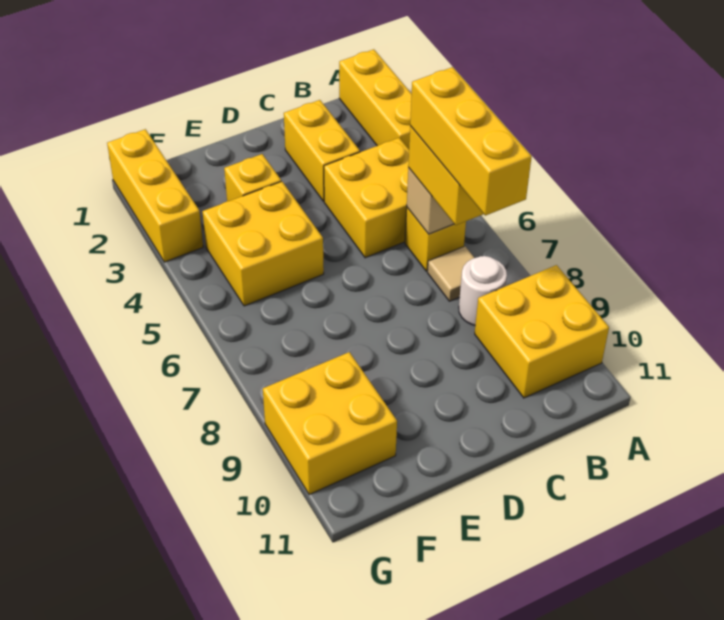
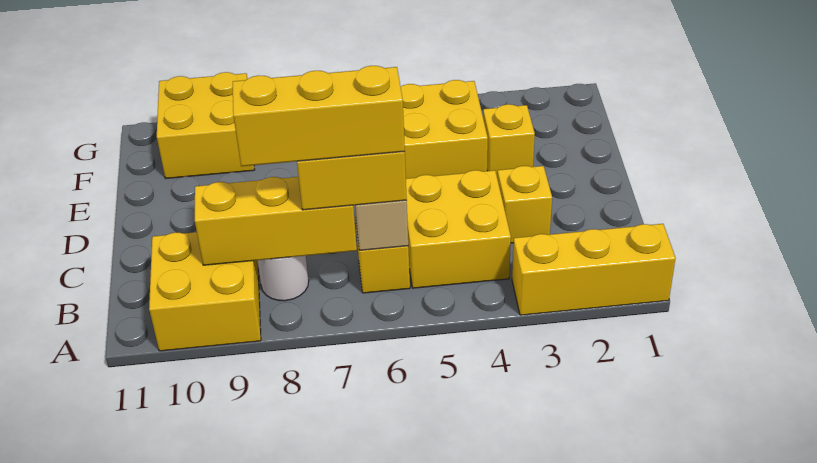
tan 1x1 tile [427,246,474,301] -> none
yellow 1x2 brick [284,100,360,201] -> yellow 1x1 brick [497,166,552,243]
yellow 1x3 brick [107,129,203,262] -> yellow 1x3 brick moved to [195,177,357,265]

